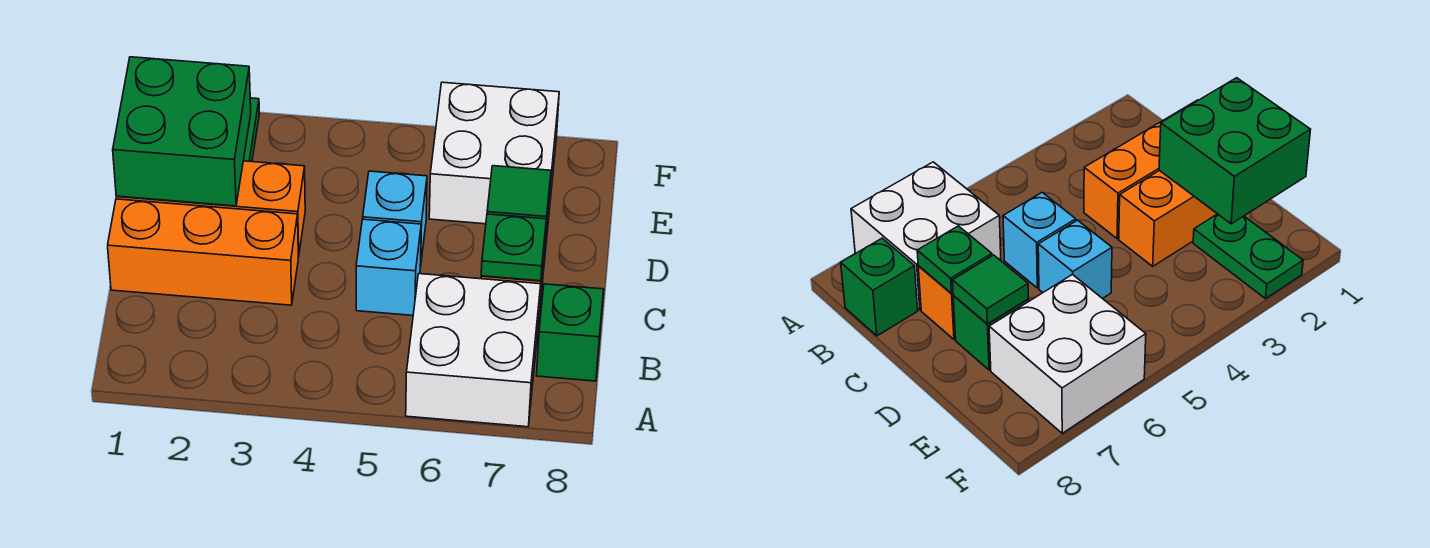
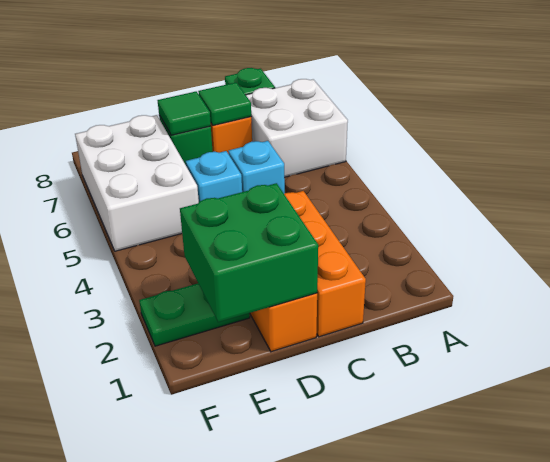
green 1x1 plate [481,214,546,281] -> green 1x1 tile [198,83,251,125]
white 2x2 brick [429,82,559,224] -> white 2x3 brick [75,115,199,251]

